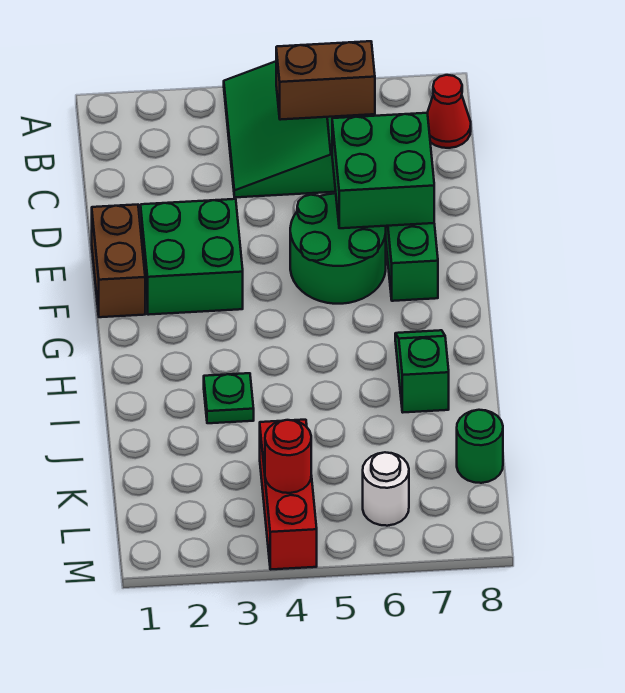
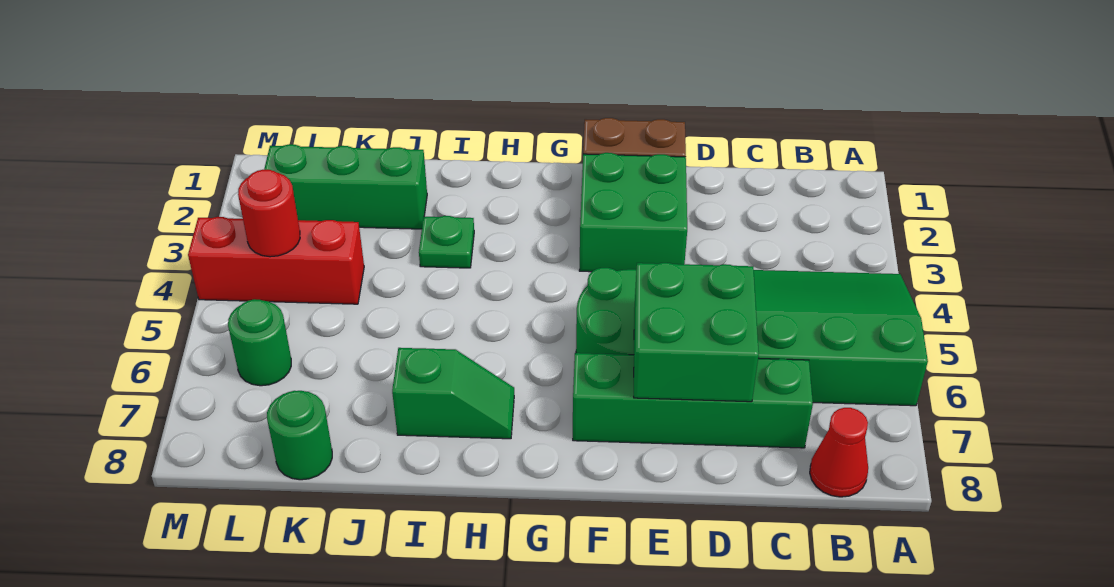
brown 1x2 brick [276,41,375,120] -> none
none -> green 1x3 brick [264,144,427,229]
white 1x1 round brick [363,452,409,526] -> green 1x1 round brick [228,299,291,386]

